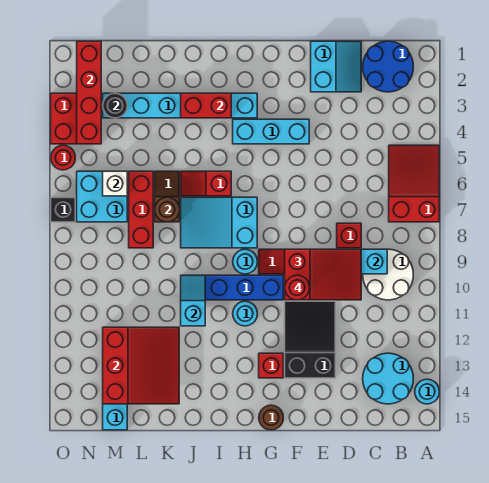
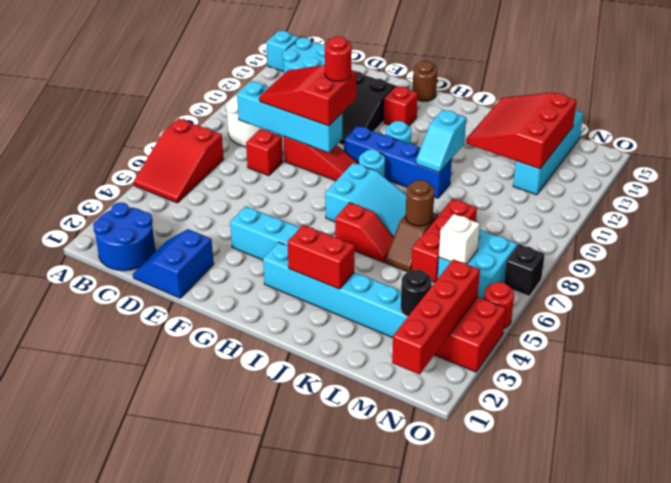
cyan 1x1 round brick [415,379,439,404] -> cyan 1x1 brick [266,31,299,72]
cyan 2x2 slope [311,41,361,92] -> blue 2x2 slope [133,229,214,298]

